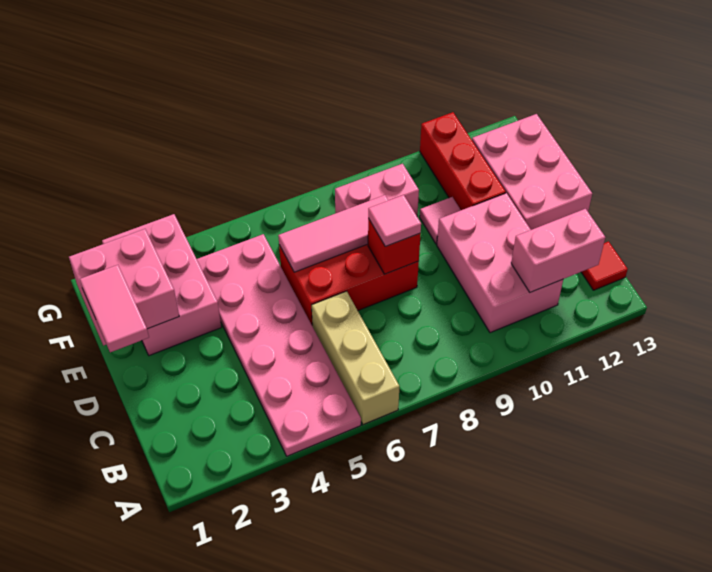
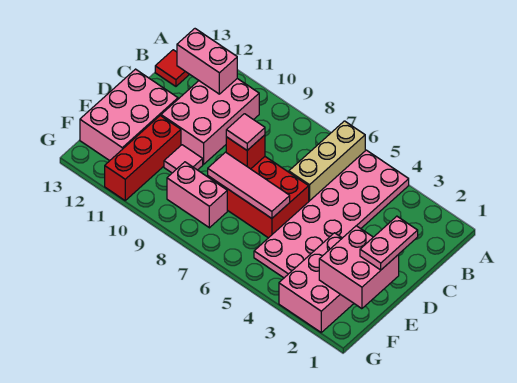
pink 1x2 tile [80,265,149,353] -> pink 1x2 plate [360,216,418,270]

